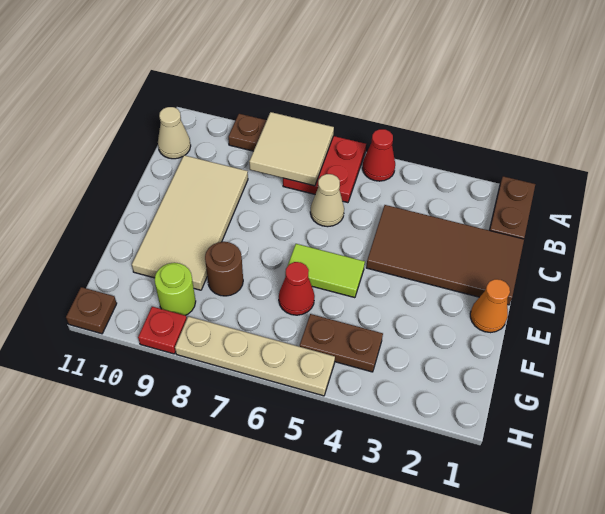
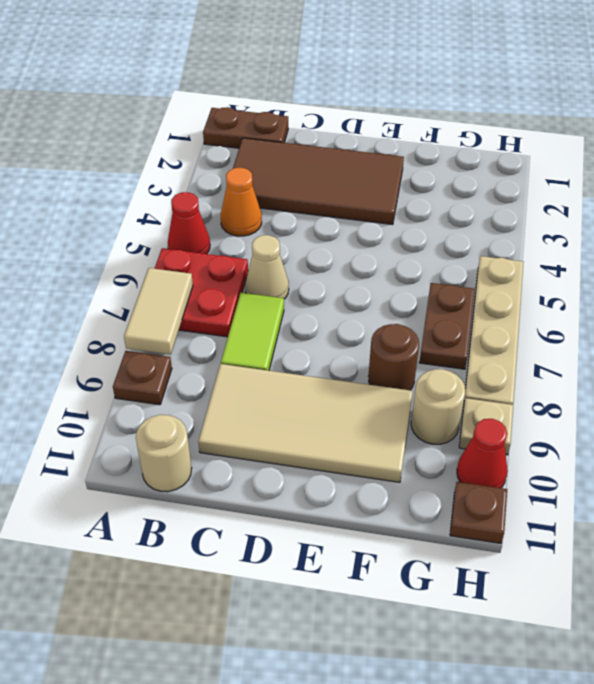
tan 2x2 tile [249,112,334,186] -> tan 1x2 tile [124,268,193,355]
tan 1x1 cone [158,107,191,159] -> tan 1x1 round brick [136,415,192,492]
brown 2x4 tile [366,205,524,305] -> brown 2x4 tile turned to [233,138,404,225]
orange 1x1 cone [470,279,510,333] -> orange 1x1 cone moved to [221,168,262,236]
lime 1x2 tile [285,244,365,298] -> lime 1x2 tile moved to [221,293,284,371]
red 1x1 cone [279,262,315,315] -> red 1x1 cone moved to [457,419,508,488]
brown 1x2 plate [300,314,383,372] -> brown 1x2 plate moved to [420,283,474,369]
lime 1x1 round brick [155,263,196,315] -> tan 1x1 round brick [411,369,465,444]
red 1x1 plate [138,307,187,354] -> tan 1x1 plate [459,398,513,455]

